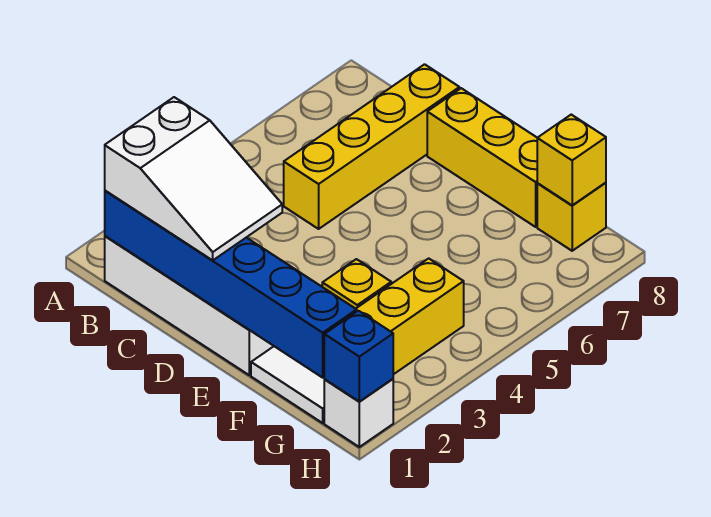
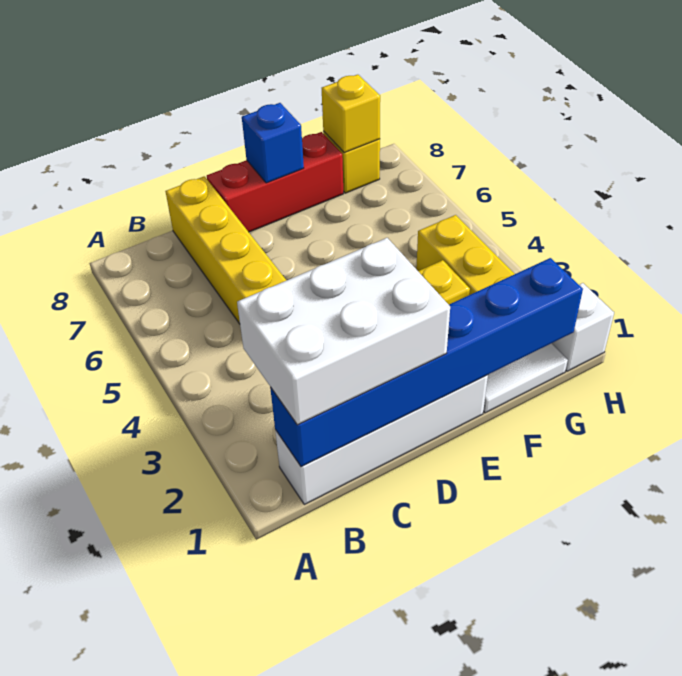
white 2x3 slope [105,97,282,260] -> white 2x3 brick [237,238,450,425]
yellow 1x3 brick [427,88,537,227] -> red 1x3 brick [207,132,343,232]
blue 1x1 brick [324,311,393,401] -> blue 1x1 brick moved to [242,103,304,183]

